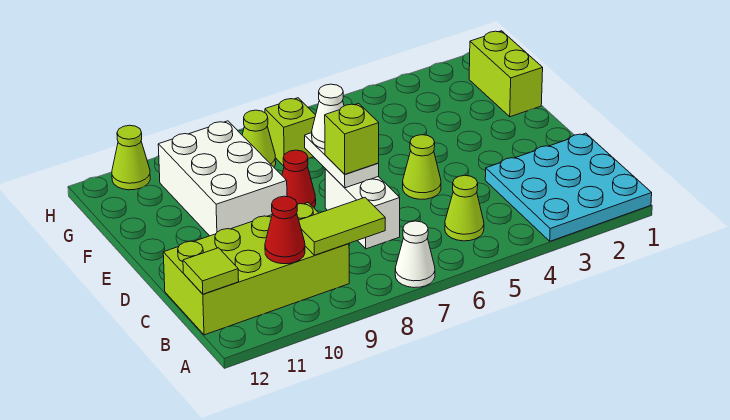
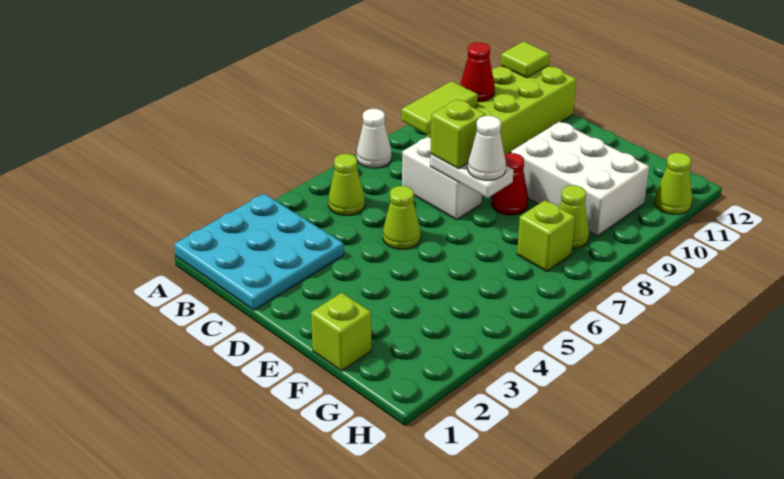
lime 1x2 brick [469,31,543,117] -> lime 1x1 brick [311,293,371,371]

